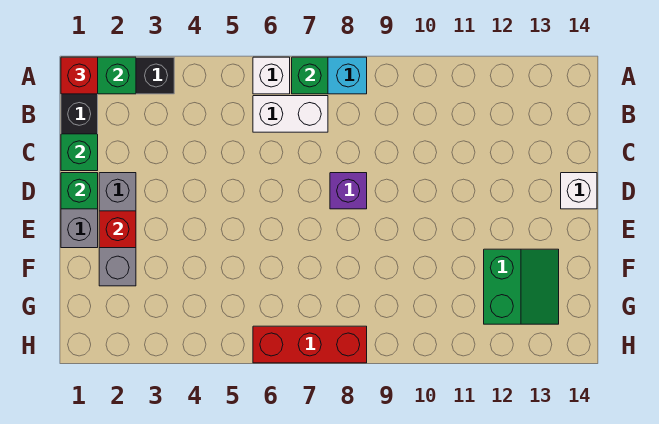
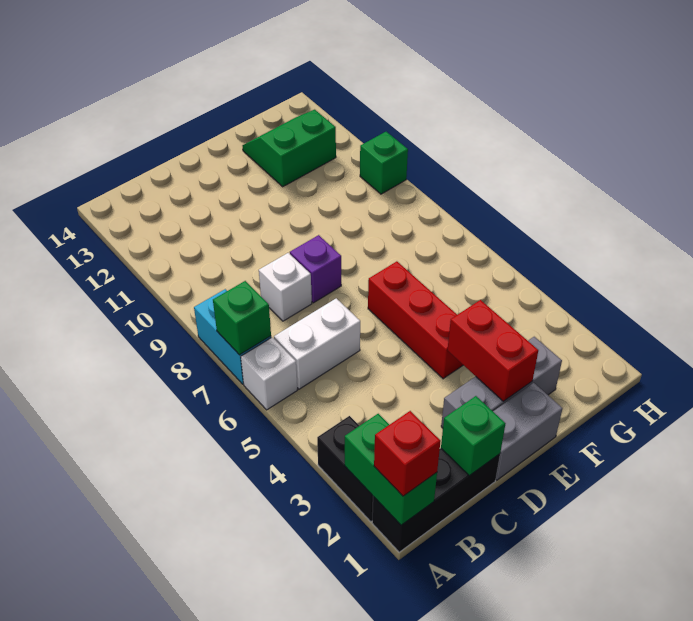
white 1x2 brick [253,96,328,132] -> white 1x2 brick turned to [274,298,360,389]
green 1x1 brick [61,173,98,209] -> green 1x1 brick moved to [360,132,408,194]
white 1x1 brick [561,173,597,209] -> white 1x1 brick moved to [259,253,312,321]
red 1x1 brick [99,211,136,248] -> red 1x2 brick [448,300,538,401]
red 1x3 brick [253,326,367,363] -> red 1x3 brick moved to [368,261,463,379]

